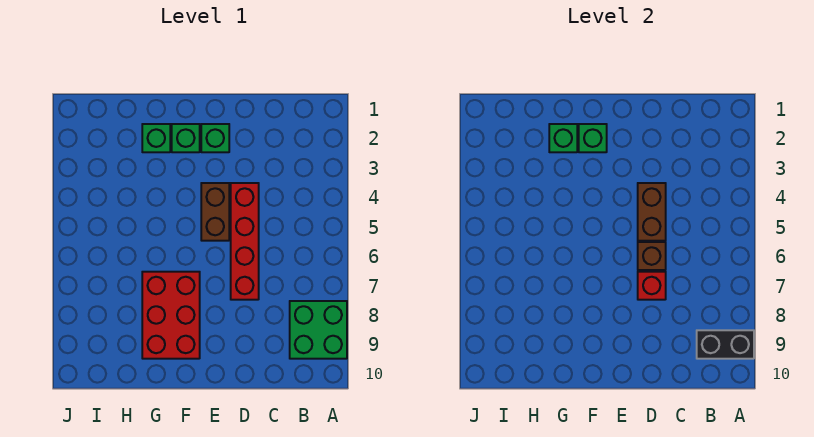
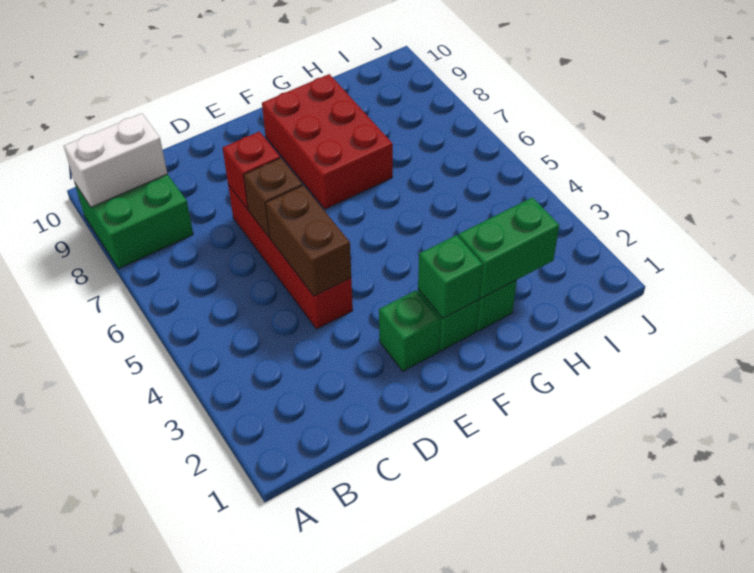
black 1x2 brick [697,330,754,359] -> white 1x2 brick [64,113,167,207]
brown 1x2 brick [201,183,229,241] -> none
green 1x1 brick [549,124,577,152] -> green 1x2 brick [458,197,559,298]

